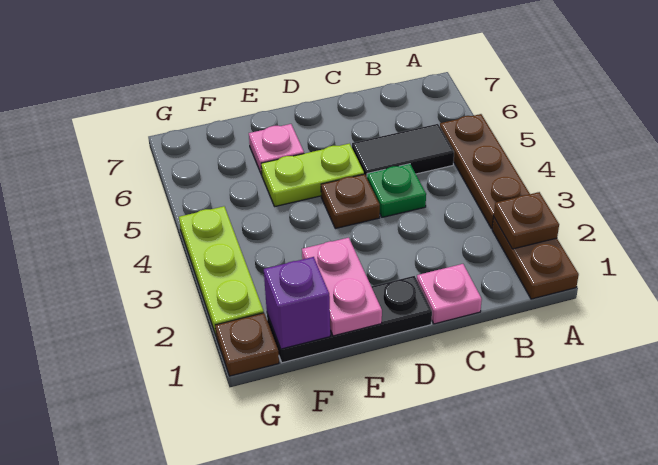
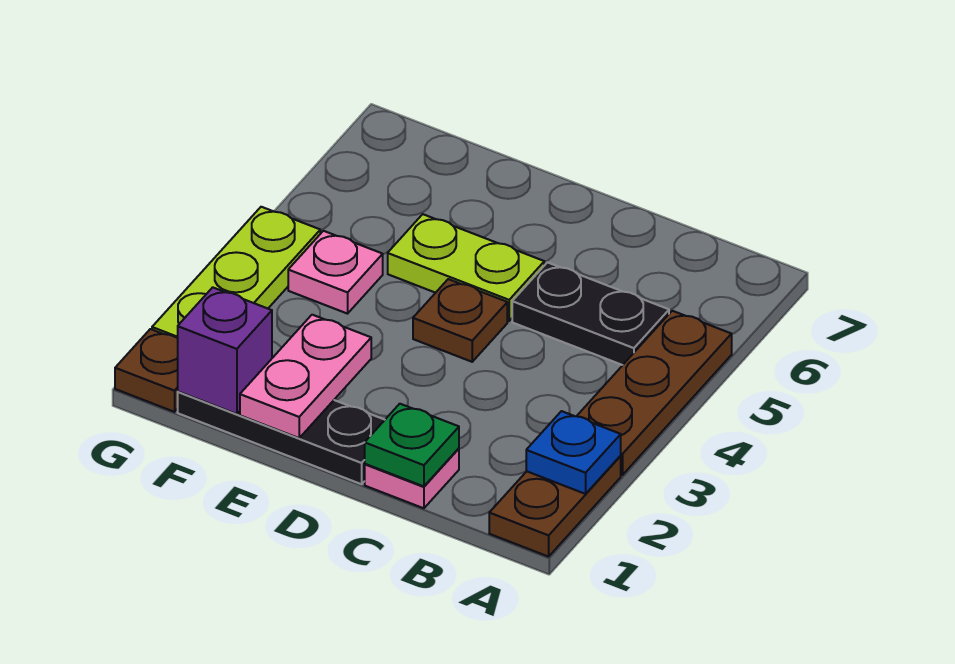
brown 1x1 plate [494,192,559,249] -> blue 1x1 plate [526,411,621,494]
black 1x2 tile [352,124,454,177] -> black 1x2 plate [512,263,669,365]
green 1x1 plate [367,164,426,217] -> green 1x1 plate moved to [365,404,459,486]
pink 1x1 plate [249,124,304,175] -> pink 1x1 plate moved to [288,231,383,314]

